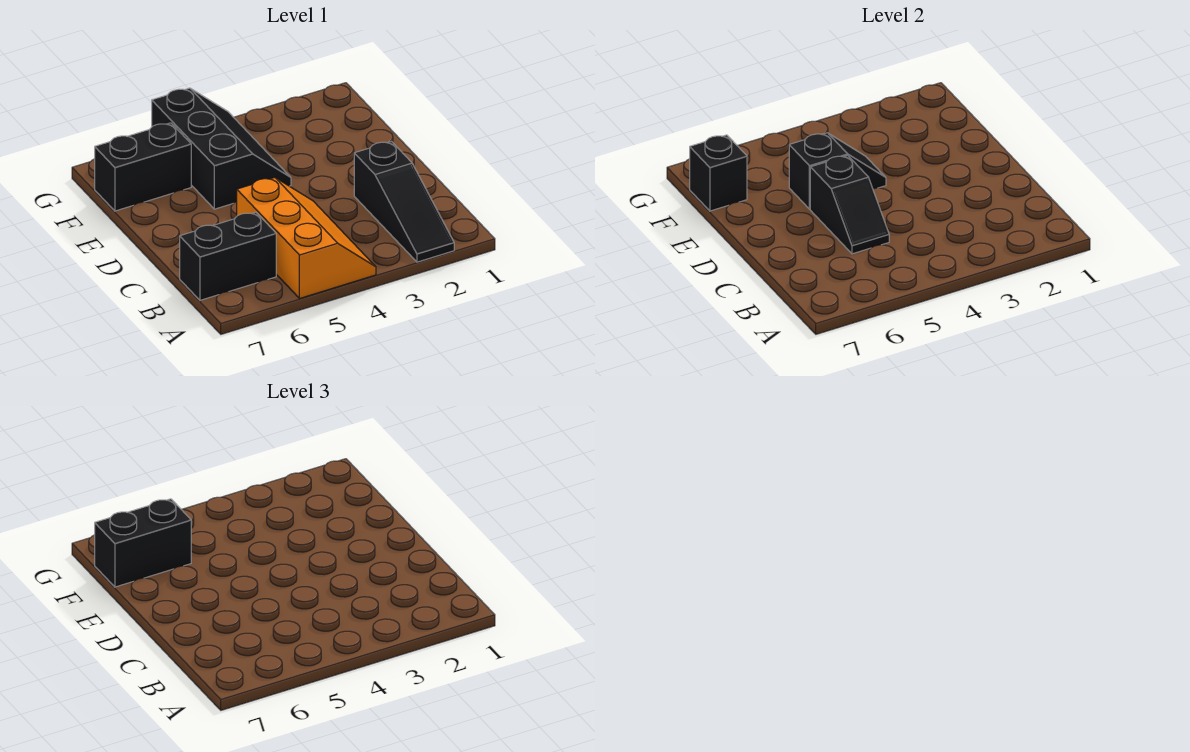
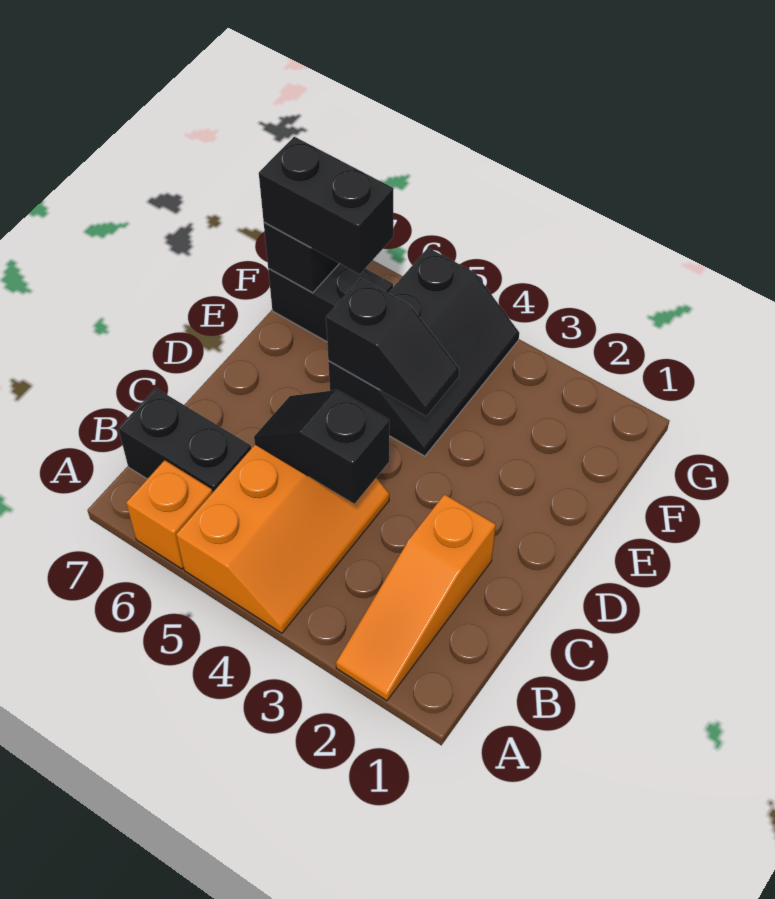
black 1x3 slope [354,141,454,262] -> orange 1x3 slope [336,494,496,701]
none -> orange 1x1 brick [126,460,213,569]
black 1x2 slope [810,155,889,254] -> black 1x2 slope turned to [254,390,389,504]

